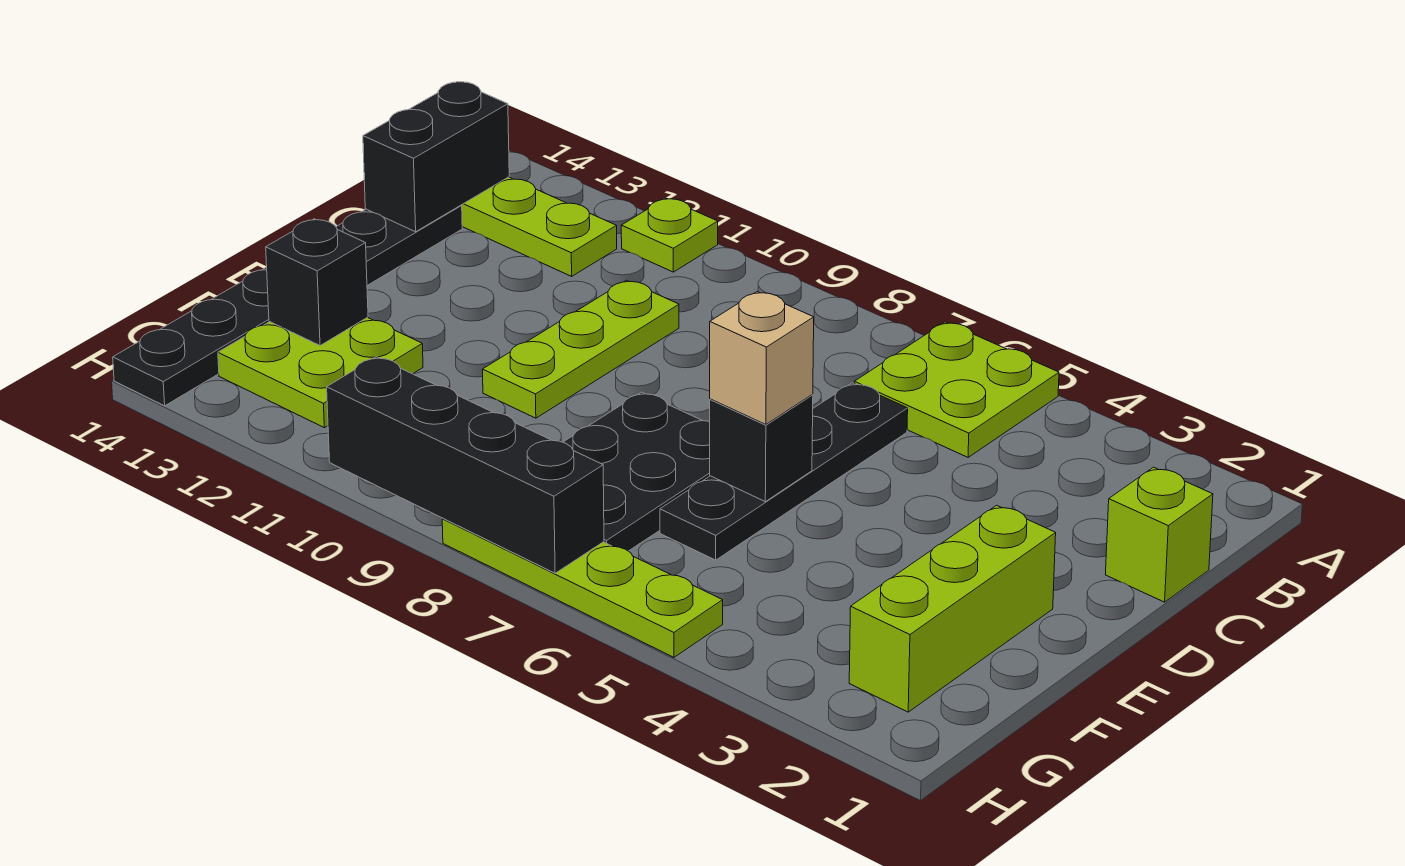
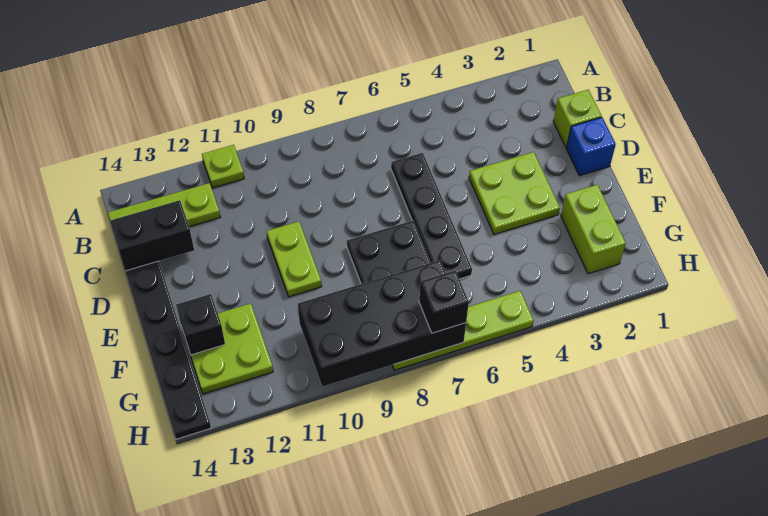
lime 2x2 plate [854,322,1059,457] -> lime 2x2 plate moved to [469,152,560,234]
black 1x2 brick [363,82,509,232] -> black 1x2 brick turned to [110,200,194,271]
lime 1x3 plate [482,280,679,418] -> lime 1x2 plate [267,222,322,297]
none -> blue 1x1 brick [567,117,616,176]
lime 1x3 brick [849,505,1056,712] -> lime 1x2 brick [561,185,626,274]
black 1x1 brick [710,395,813,502] -> black 1x1 brick moved to [419,271,469,333]
tan 1x1 brick [710,292,814,425] -> none
black 1x4 brick [327,357,604,573] -> black 2x4 brick [298,260,466,387]

